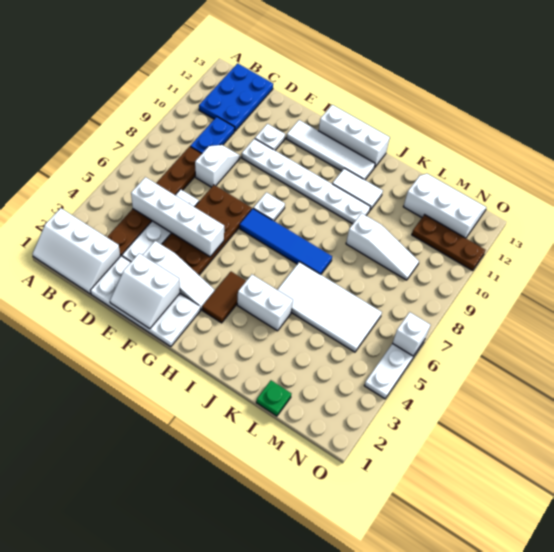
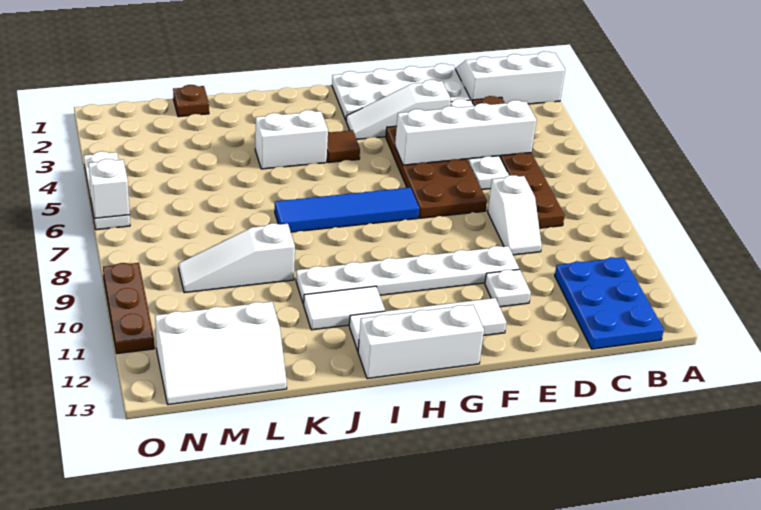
blue 1x2 plate [190,117,235,153] -> none
white 2x2 slope [110,253,180,329] -> none
white 1x1 plate [253,192,285,221] -> none
brown 1x2 tile [202,272,246,323] -> brown 1x1 tile [327,130,360,163]
white 2x4 tile [278,262,382,352] -> none
green 1x1 plate [256,380,291,416] -> brown 1x1 plate [173,85,209,117]
brown 1x3 plate [412,215,485,271] -> brown 1x3 plate turned to [103,263,154,354]

